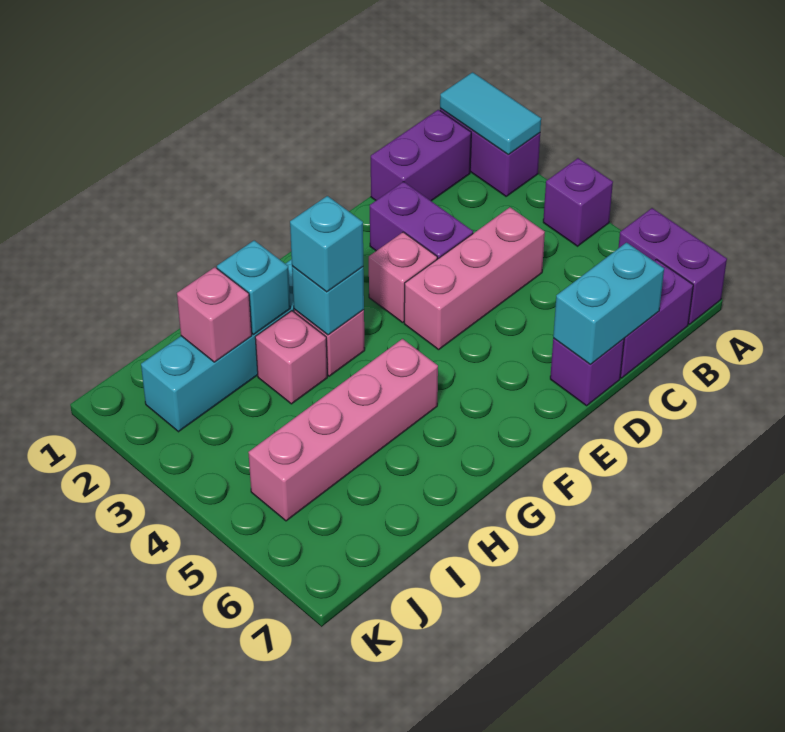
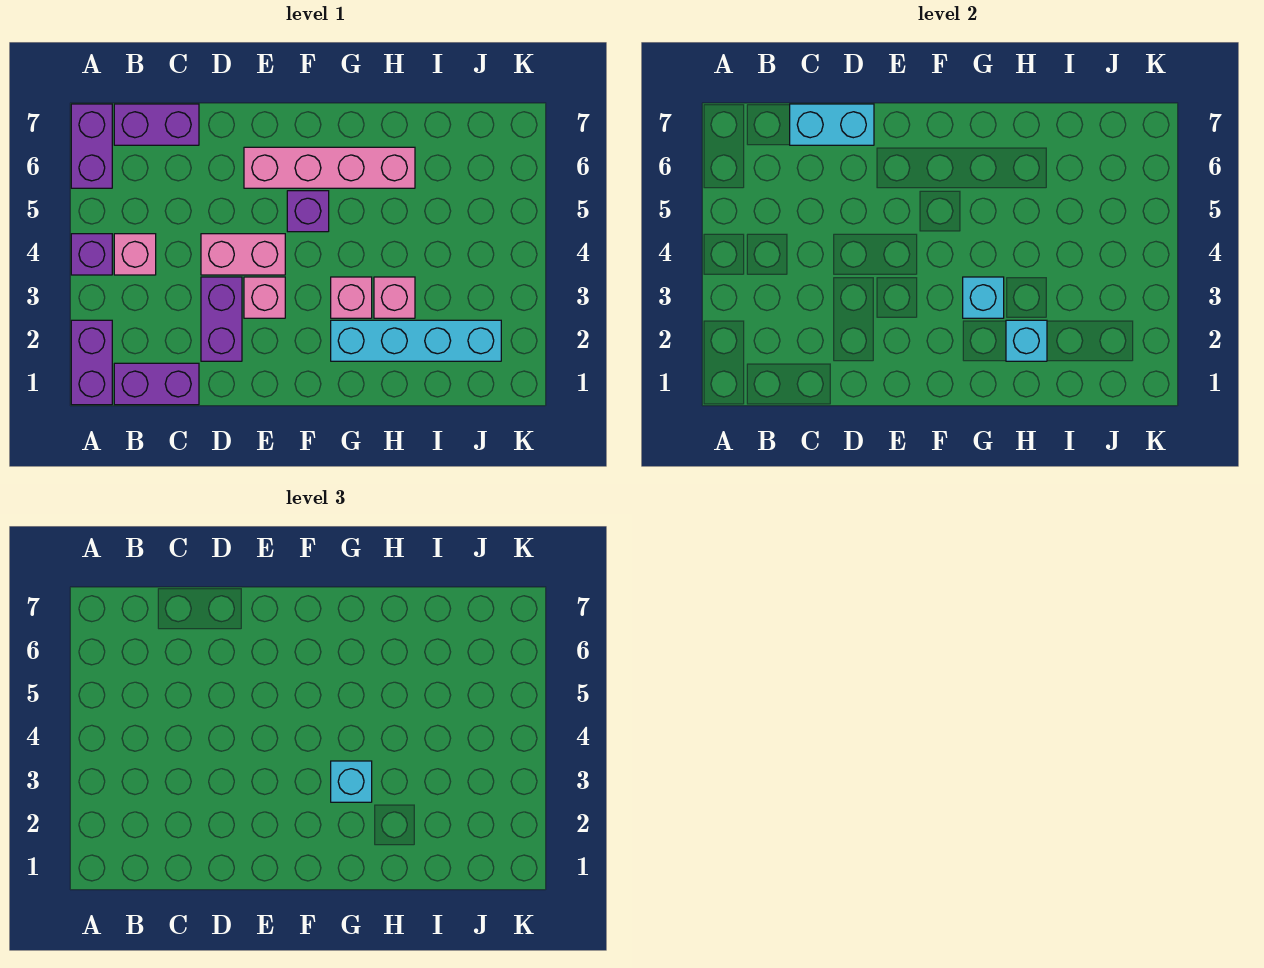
cyan 1x2 tile [440,72,541,154] -> none
pink 1x3 brick [404,207,545,350] -> pink 1x2 brick [201,234,285,275]
purple 1x1 brick [550,338,624,406] -> purple 1x1 brick moved to [287,191,329,232]
pink 1x4 brick [248,339,438,521] -> pink 1x4 brick moved to [244,147,415,188]
pink 1x1 brick [177,267,252,362] -> pink 1x1 brick moved to [114,234,156,275]

